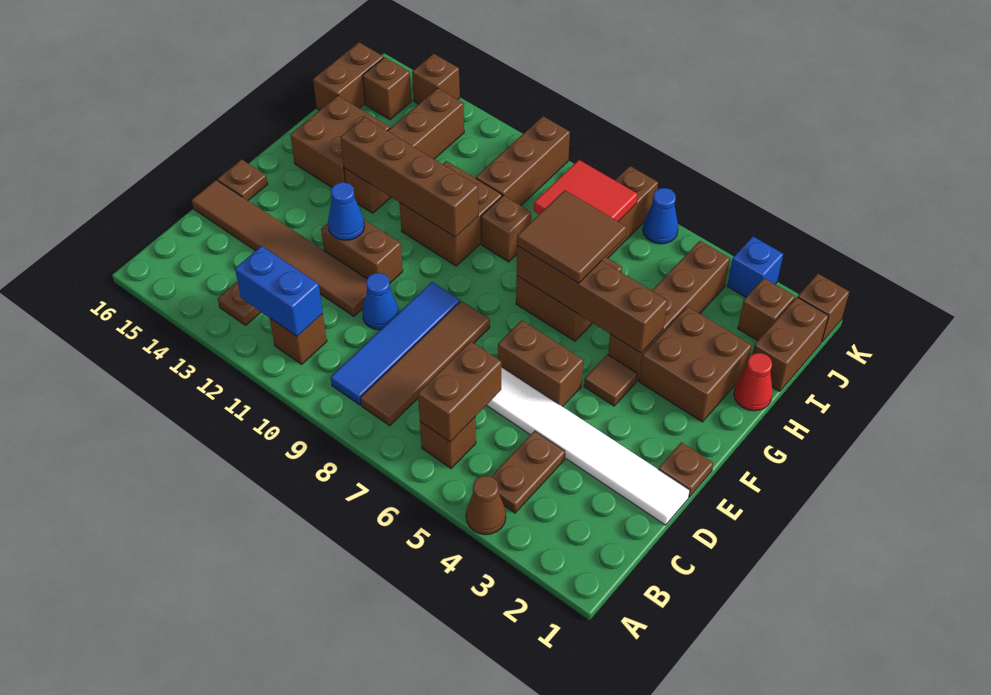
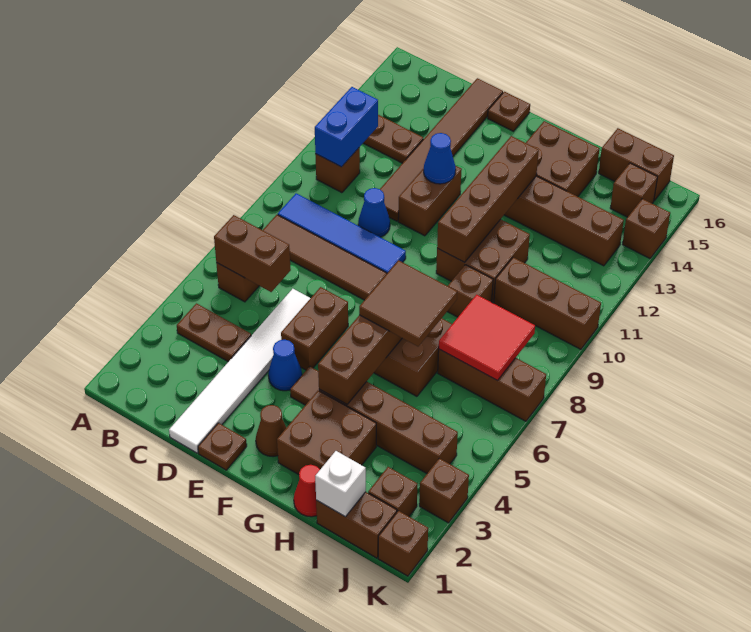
brown 1x1 cone [466,476,506,534] -> brown 1x1 cone moved to [256,405,286,457]
none -> white 1x1 brick [315,451,366,517]
blue 1x1 brick [727,237,783,297] -> brown 1x1 brick [419,458,469,523]
blue 1x1 cone [643,188,678,244] -> blue 1x1 cone moved to [268,340,302,391]

